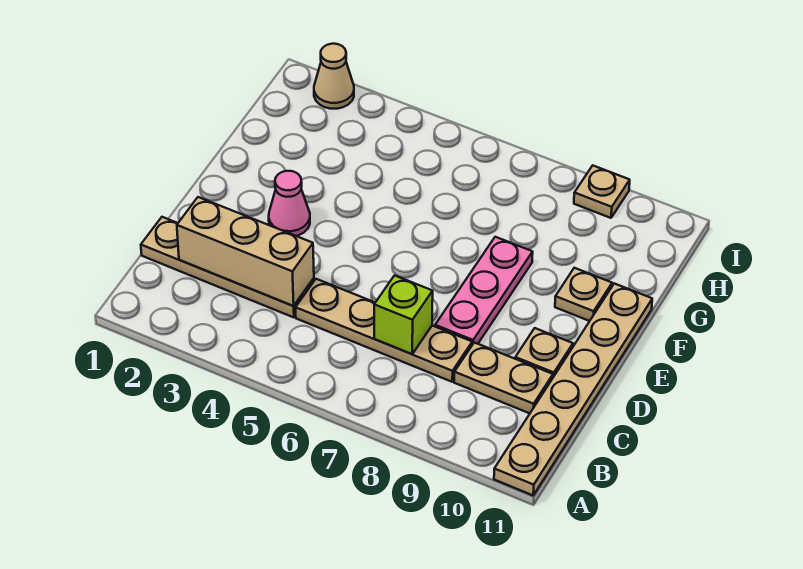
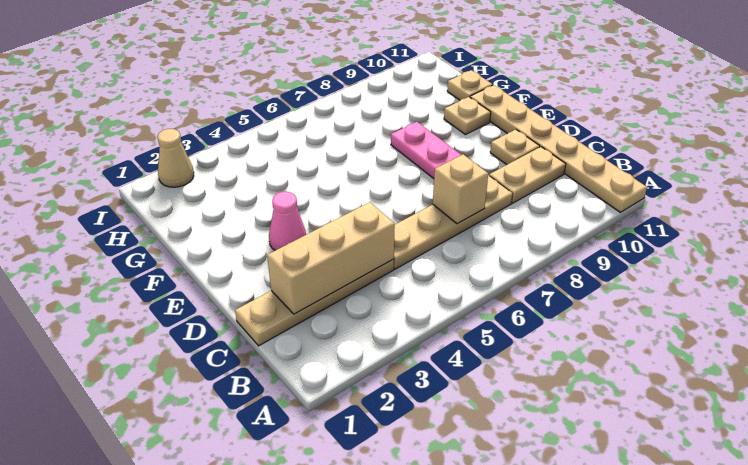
lime 1x1 brick [374,275,433,354] -> tan 1x1 brick [433,155,488,224]
tan 1x1 plate [574,166,630,218] -> tan 1x1 plate moved to [447,70,493,100]

